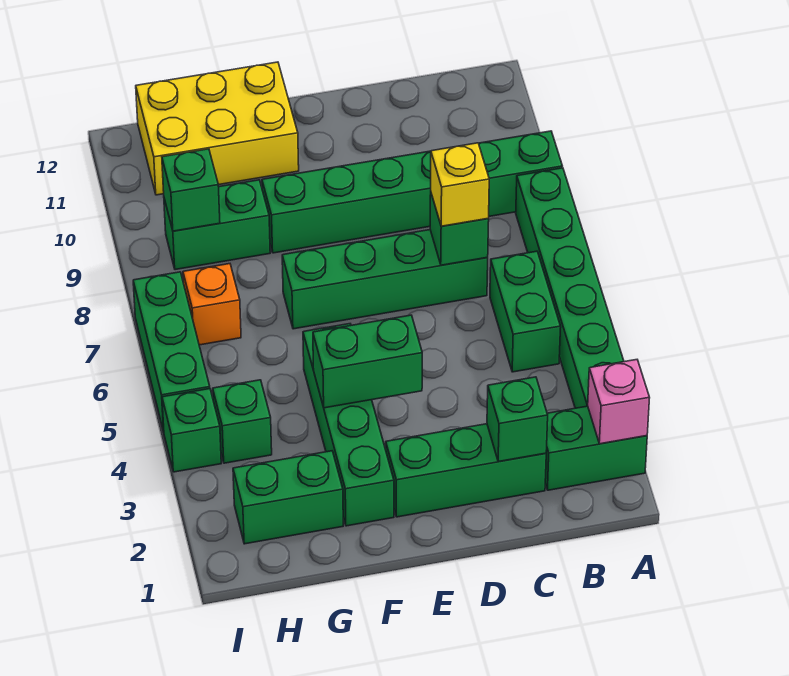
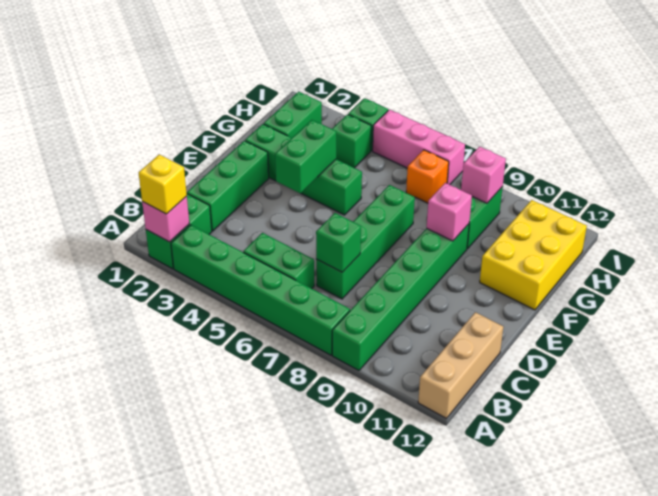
none -> tan 1x3 brick [418,312,503,418]
green 1x1 brick [487,377,548,462] -> none
yellow 1x1 brick [431,143,489,226] -> yellow 1x1 brick moved to [139,155,187,214]
none -> pink 1x1 brick [427,183,472,241]
green 1x1 brick [162,149,220,231] -> pink 1x1 brick [461,147,506,203]
green 1x3 brick [133,272,210,432] -> pink 1x3 brick [373,110,465,185]

